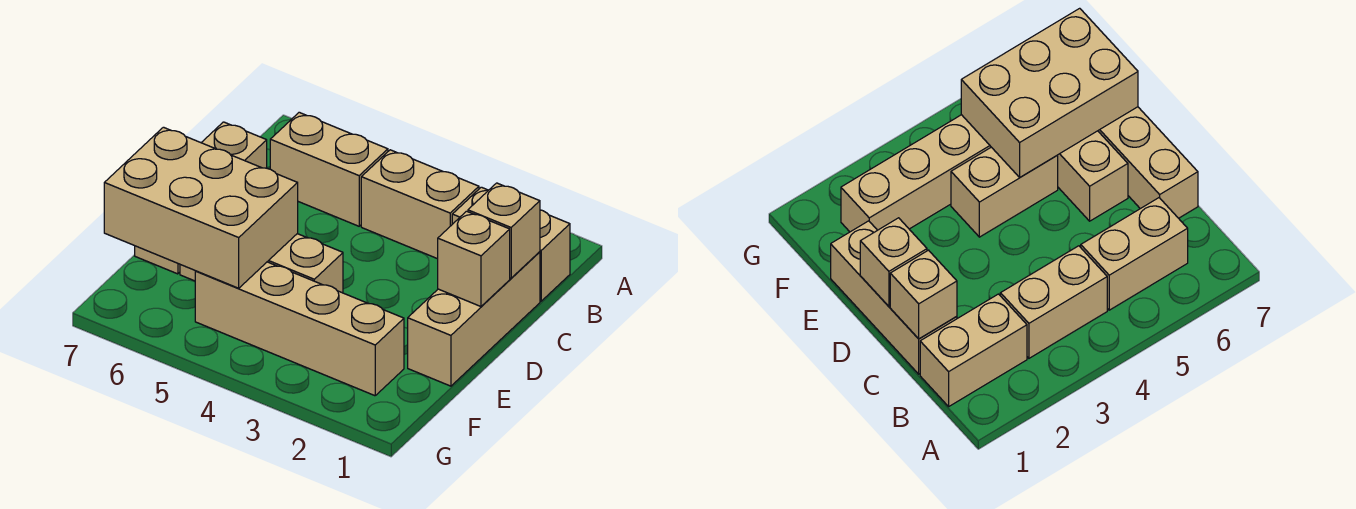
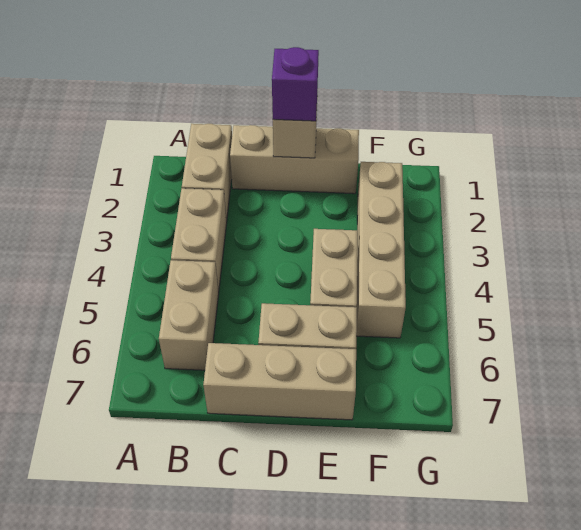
tan 1x1 brick [468,183,540,278] -> none
none -> purple 1x1 brick [272,47,319,121]
tan 2x3 brick [104,127,298,288] -> none

